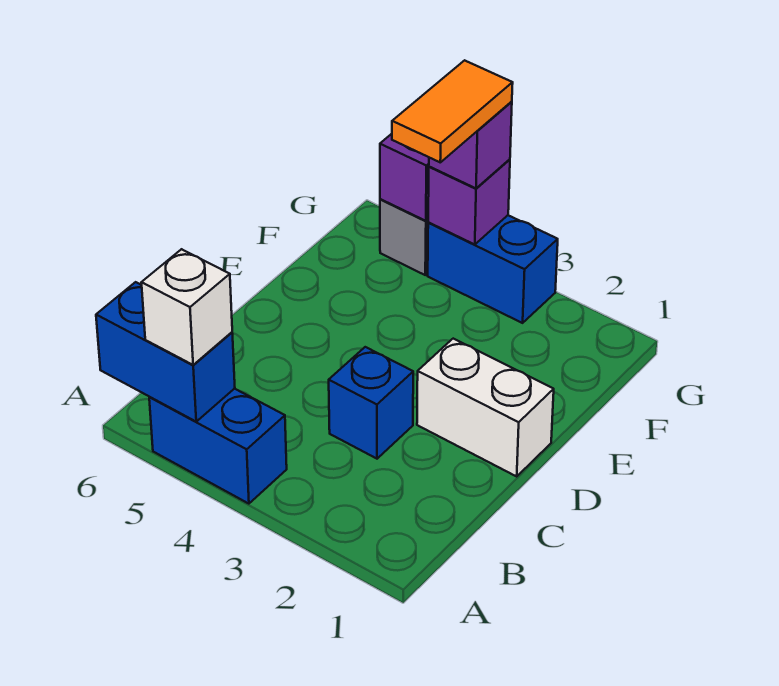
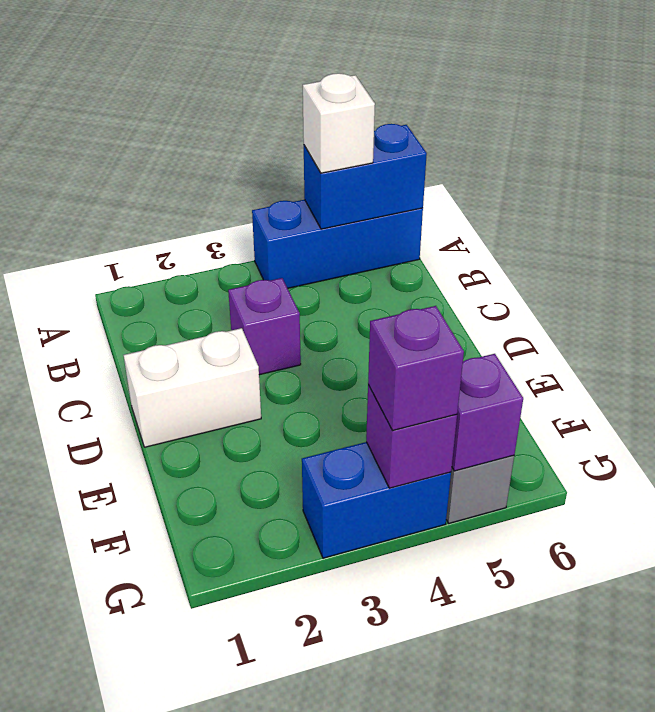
blue 1x2 brick [149,389,287,504] -> blue 1x3 brick [252,200,423,288]
blue 1x1 brick [329,347,413,459] -> purple 1x1 brick [228,278,301,375]
orange 1x2 tile [392,60,513,162] -> none

